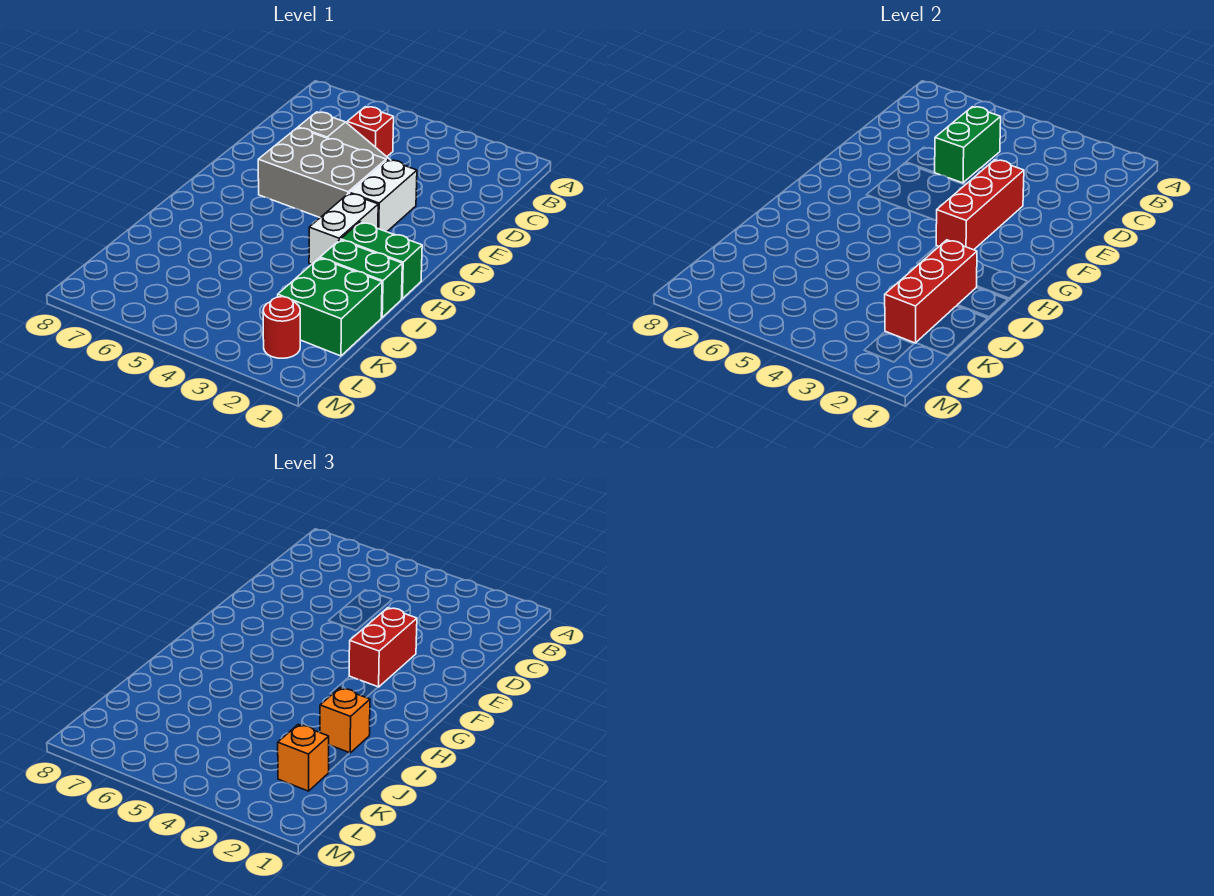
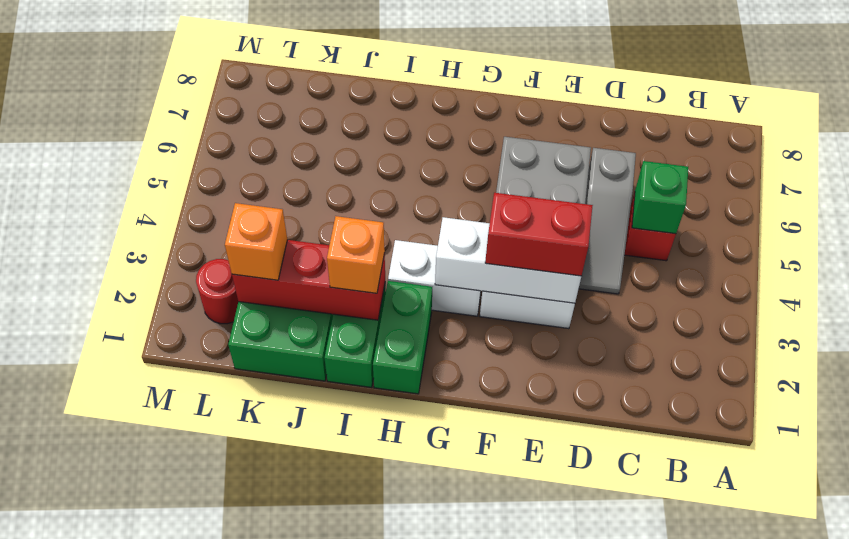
green 1x2 brick [935,107,1001,183] -> green 1x1 brick [632,161,688,234]
red 1x3 brick [936,160,1024,250] -> white 1x3 brick [435,217,581,303]

